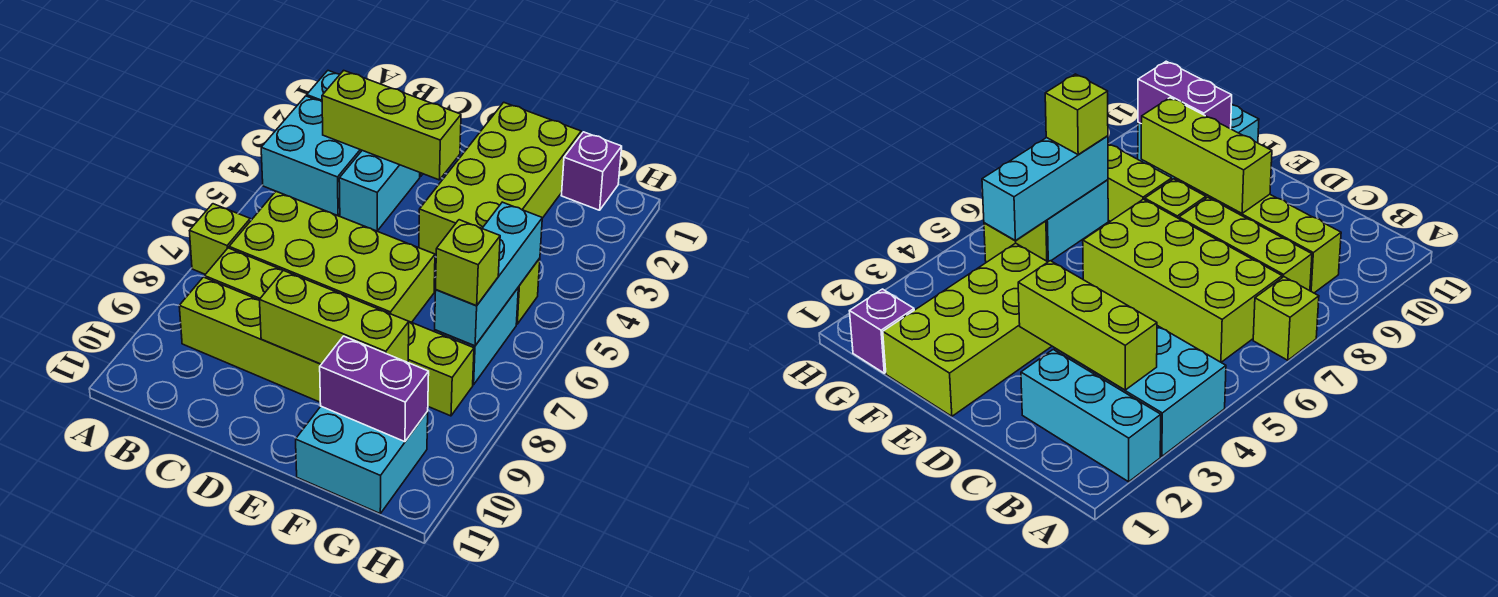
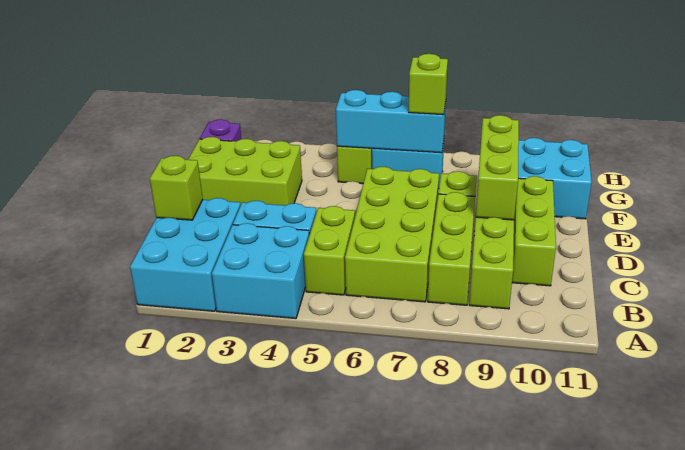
cyan 1x3 brick [1021,350,1161,482] -> cyan 2x3 brick [130,198,241,311]
lime 1x1 brick [190,204,250,274] -> lime 1x1 brick moved to [150,156,203,220]
lime 1x3 brick [322,70,461,180] -> lime 1x3 brick moved to [512,176,556,286]
lime 2x4 brick [419,102,581,254] -> lime 2x3 brick [188,137,302,205]
lime 1x2 brick [408,322,474,416] -> lime 1x2 brick moved to [304,206,355,295]
purple 1x2 brick [320,336,429,442] -> none

